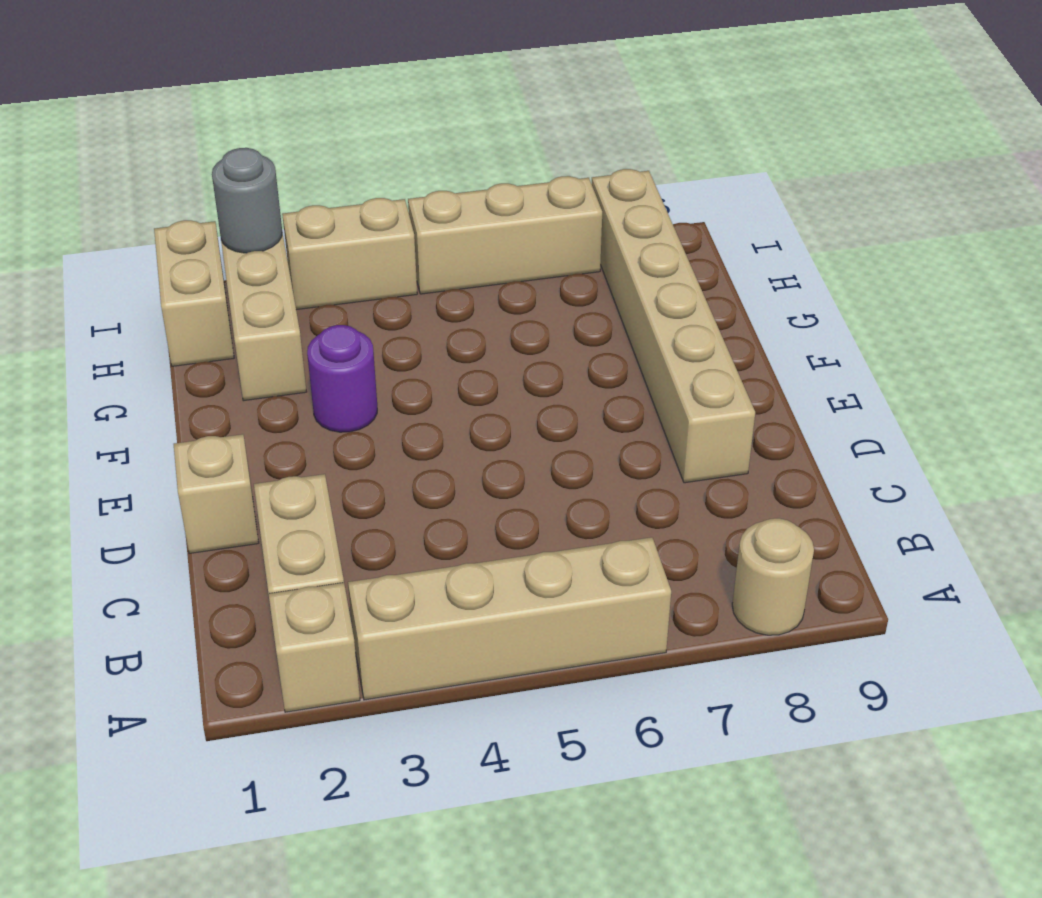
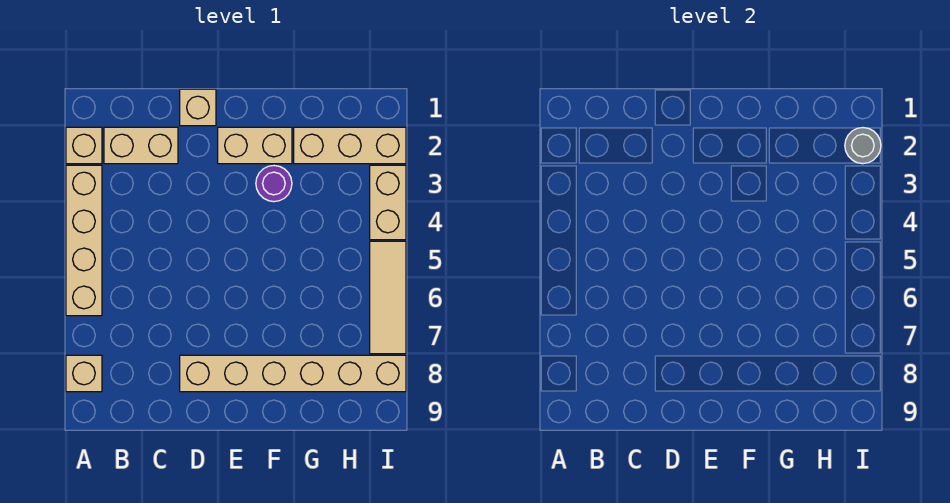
tan 1x1 round brick [732,518,814,635] -> tan 1x1 brick [66,355,102,392]
tan 1x2 brick [154,220,234,366] -> tan 1x2 brick moved to [218,127,292,164]
tan 1x3 brick [408,176,602,294] -> tan 1x3 tile [370,241,406,354]

